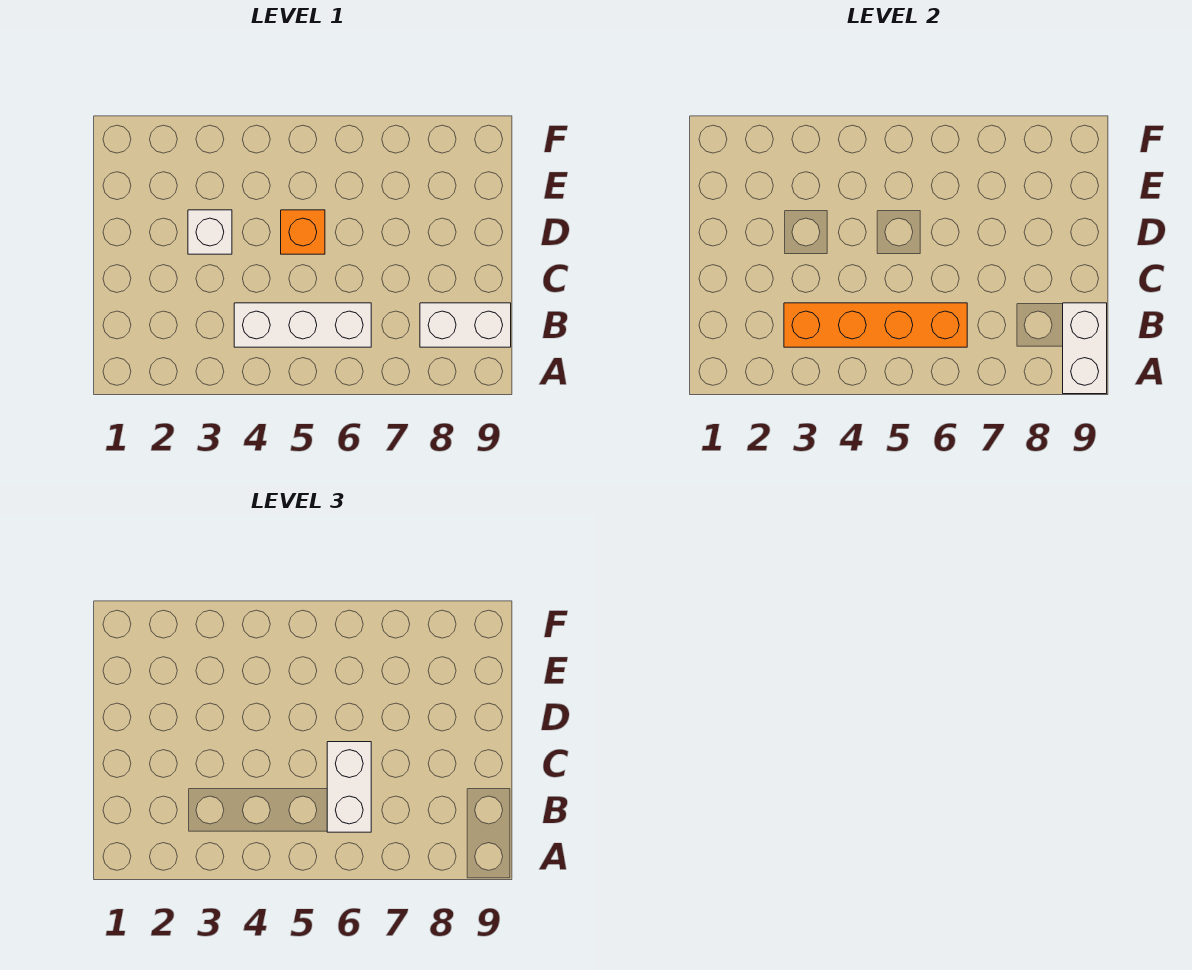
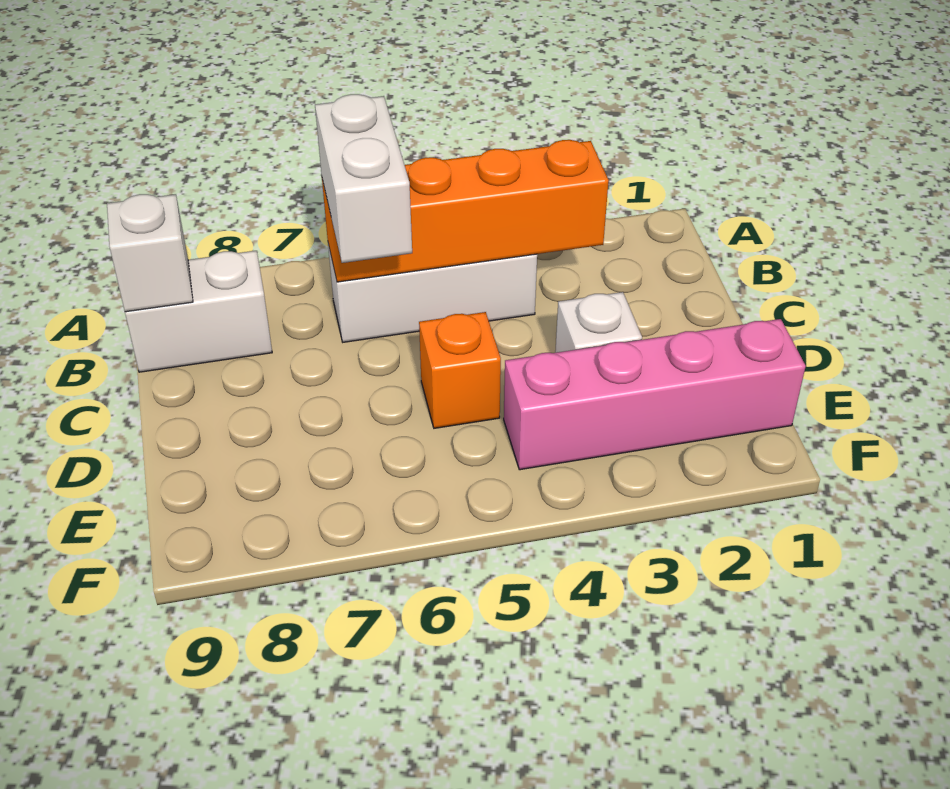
white 1x2 brick [1063,303,1107,394] -> white 1x1 brick [107,194,193,312]
none -> pink 1x4 brick [504,319,806,470]

